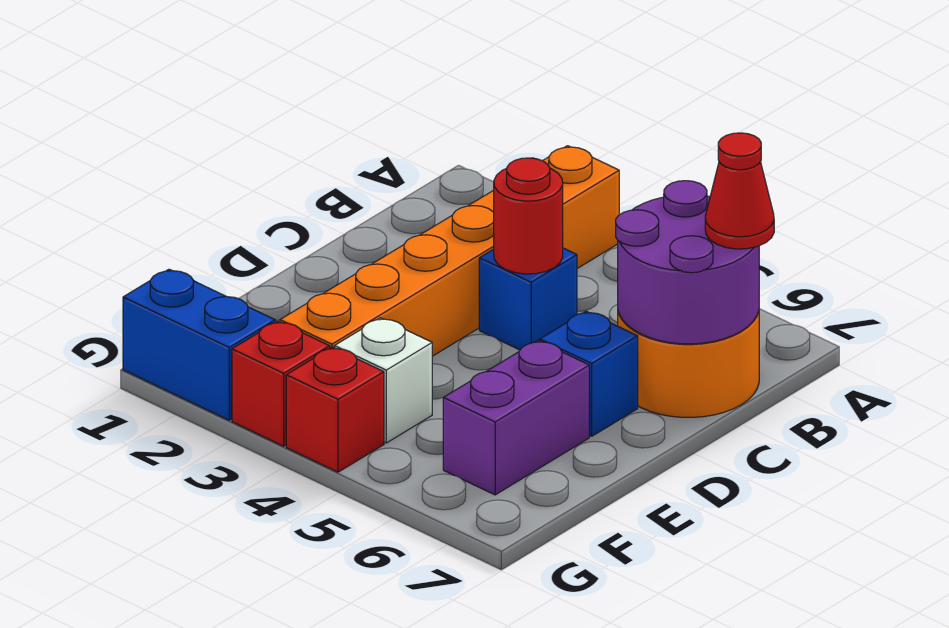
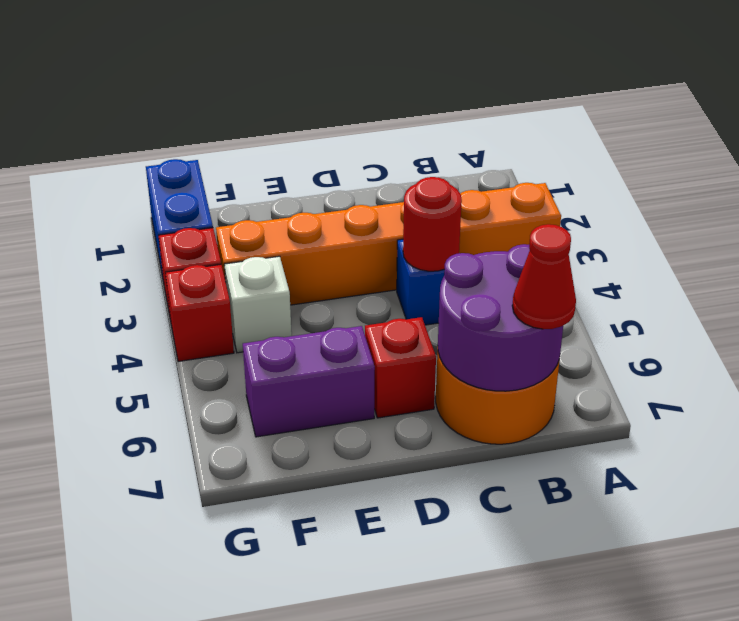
blue 1x1 brick [540,311,638,436] -> red 1x1 brick [365,317,436,418]

